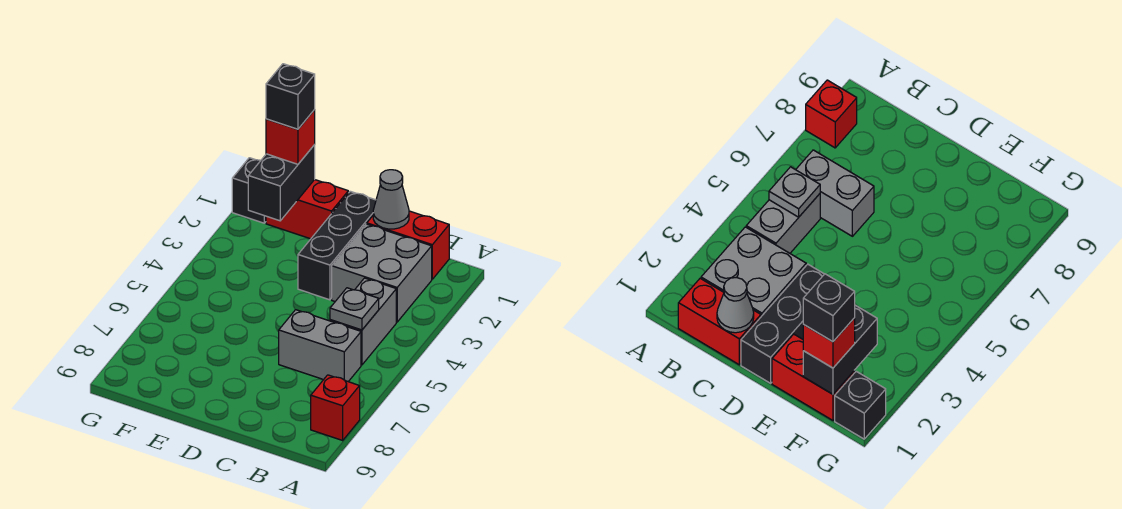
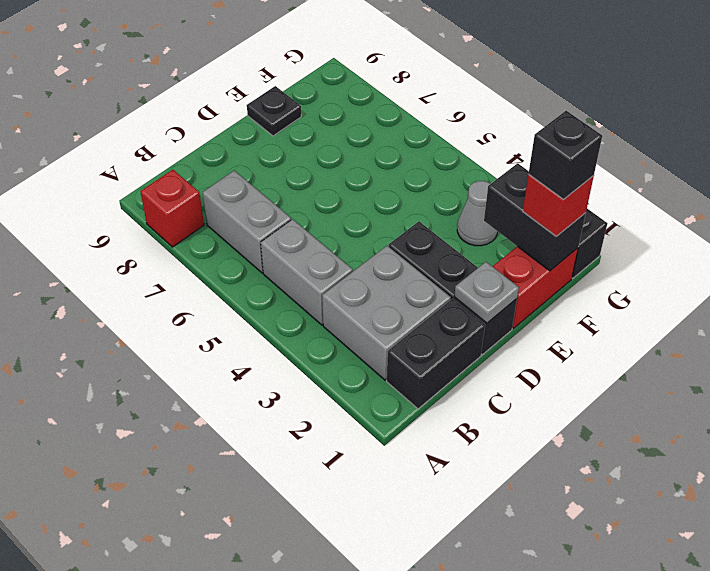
red 1x2 brick [367,211,449,279] -> black 1x2 brick [387,299,485,409]
grey 1x1 plate [330,288,379,330] -> grey 1x1 plate moved to [454,262,519,323]
grey 1x2 brick [279,310,361,382] -> grey 1x2 brick turned to [202,171,291,273]
grey 1x1 cone [373,170,409,229] -> grey 1x1 cone moved to [457,181,498,246]
none -> black 1x1 plate [247,86,301,136]

